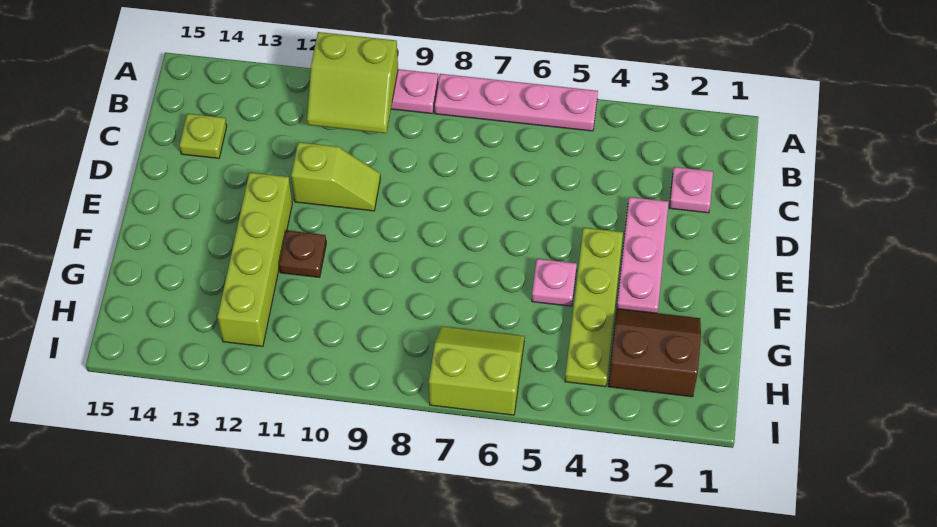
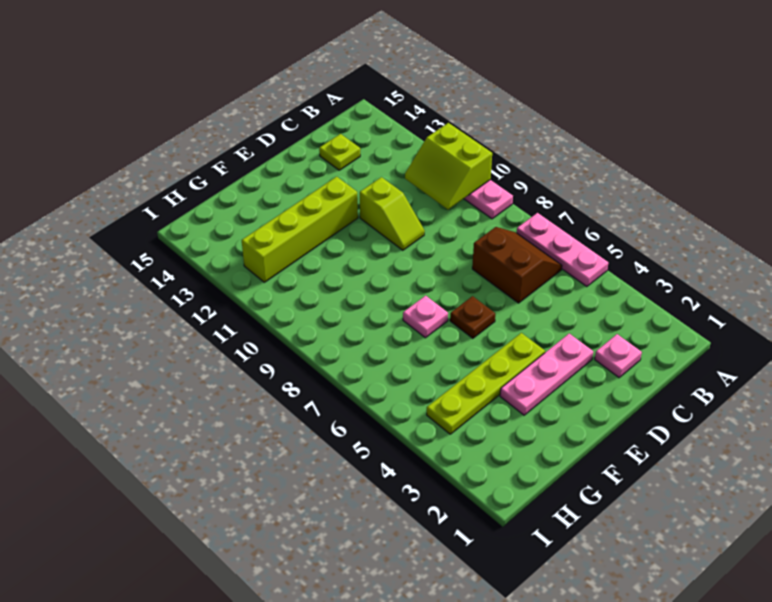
pink 1x4 plate [435,74,598,131] -> pink 1x3 plate [517,213,608,287]
pink 1x1 plate [532,259,577,306] -> pink 1x1 plate moved to [403,296,448,338]
brown 1x1 plate [279,231,326,277] -> brown 1x1 plate moved to [450,296,495,338]
brown 2x2 slope [608,309,701,397] -> brown 2x2 slope moved to [472,227,562,303]
lime 2x2 slope [429,326,525,415] -> none

